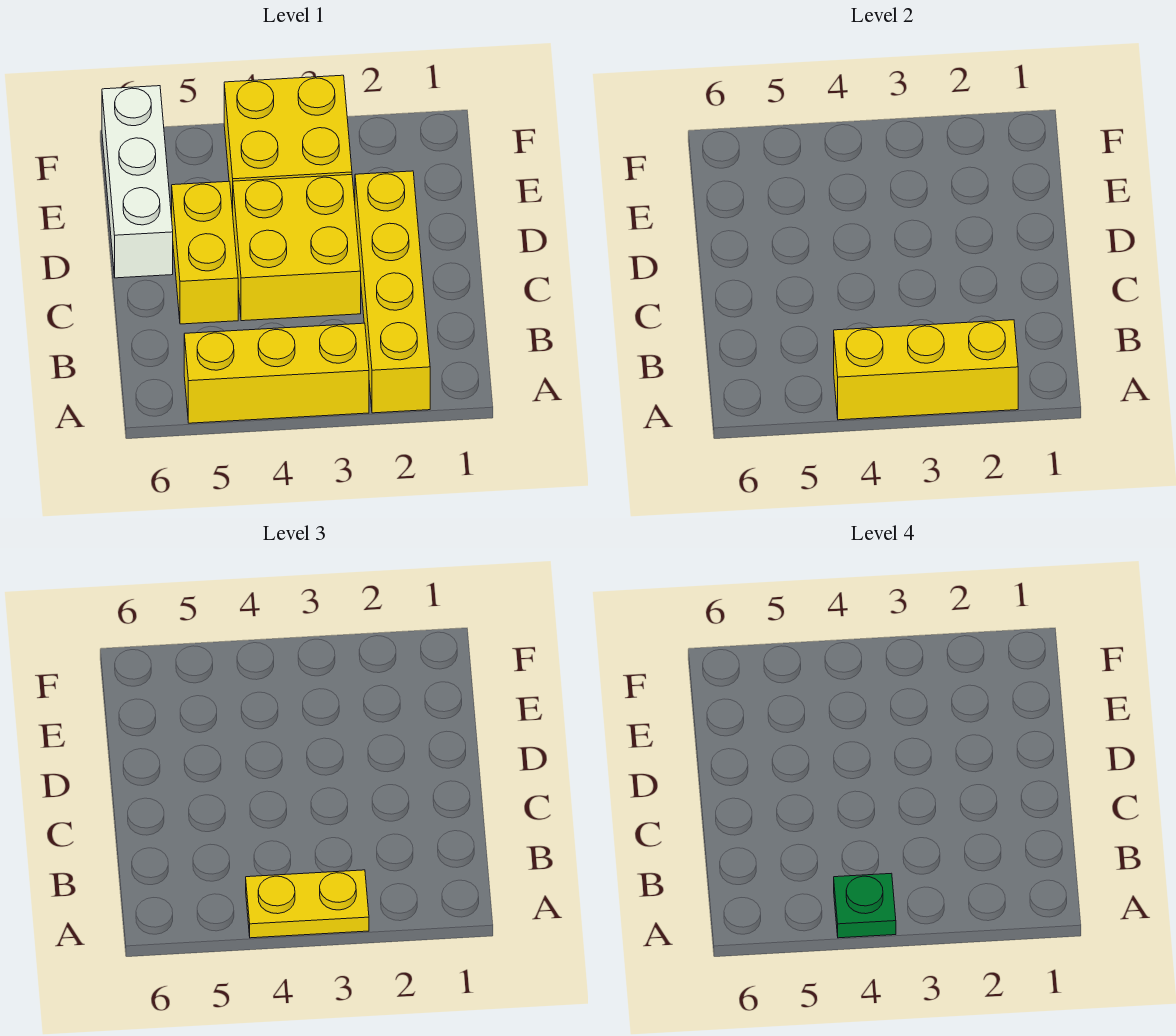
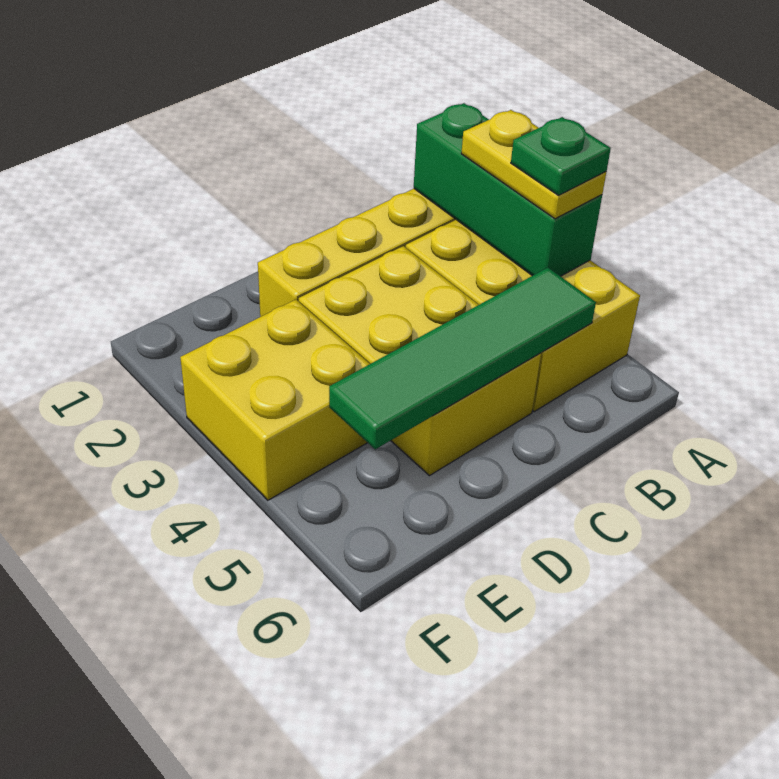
yellow 1x3 brick [834,320,1018,420] -> green 1x3 brick [414,103,602,276]
yellow 1x3 brick [184,323,369,423] -> yellow 2x3 brick [406,220,640,411]
none -> green 1x4 tile [329,268,596,449]
white 1x3 brick [102,86,173,278] -> none

